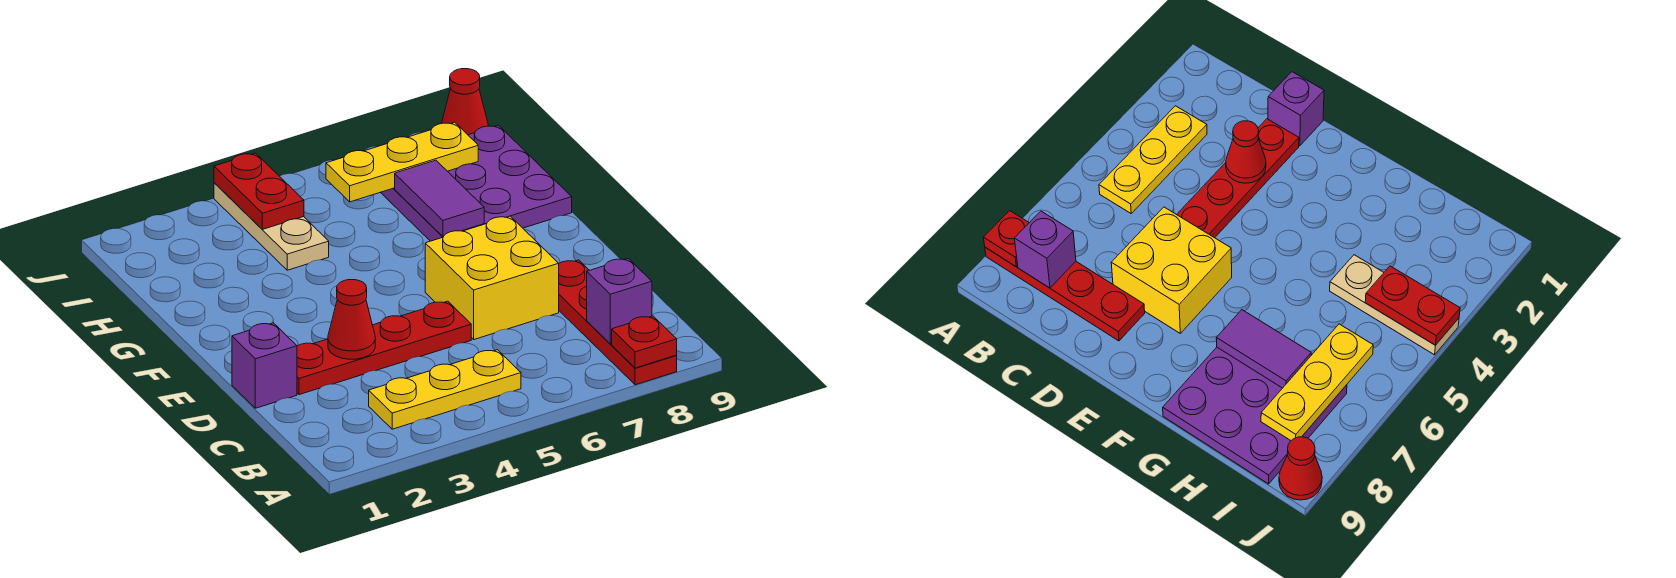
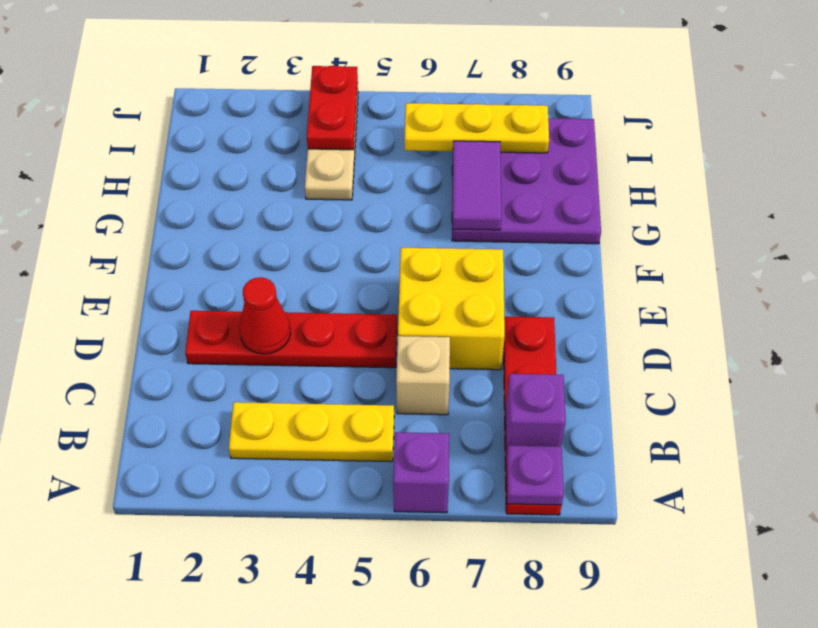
red 1x1 plate [612,316,677,368] -> purple 1x1 plate [507,445,564,505]
none -> tan 1x1 brick [396,336,450,415]
purple 1x1 brick [232,323,297,408] -> purple 1x1 brick moved to [393,432,449,513]
red 1x1 cone [442,69,488,135] -> none

